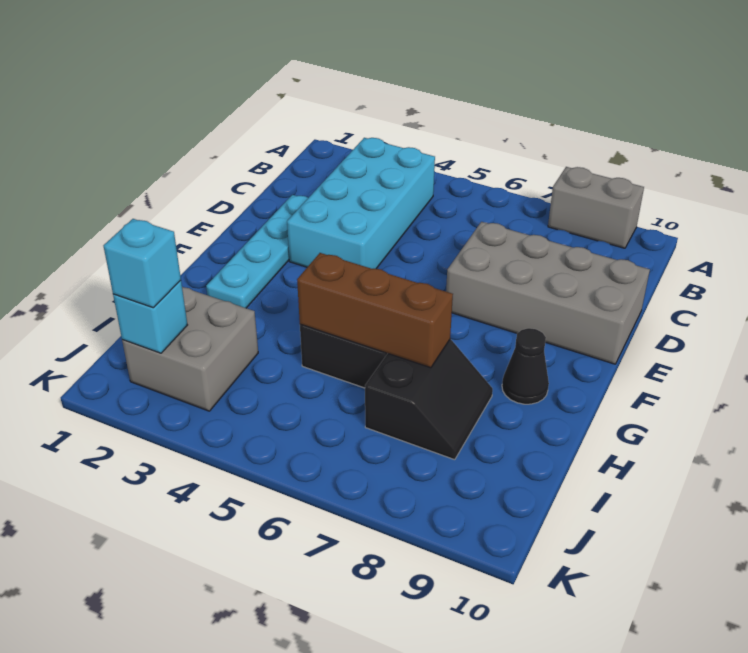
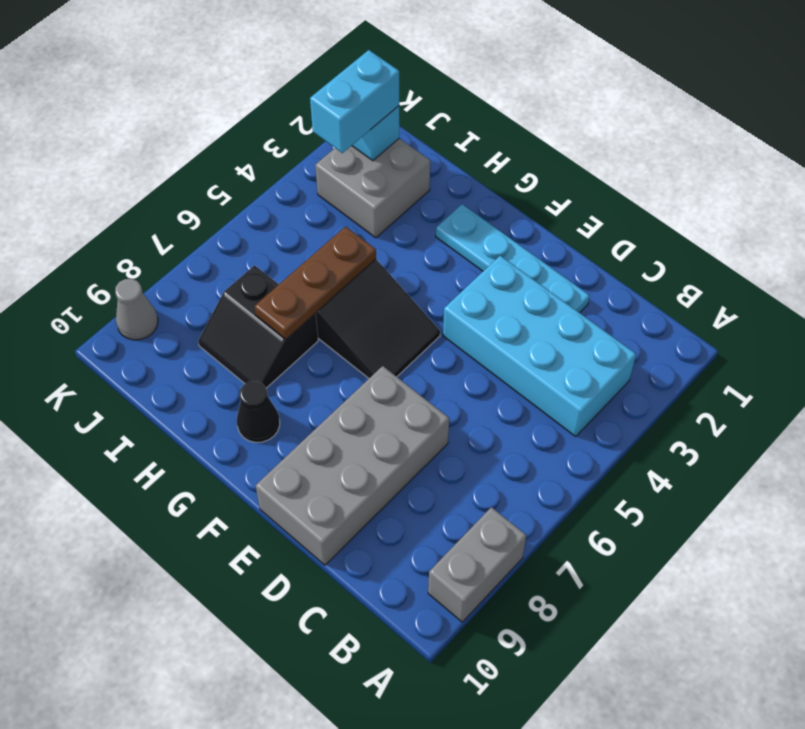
brown 1x3 brick [297,253,453,368] -> brown 1x3 plate [254,227,376,339]
cyan 1x1 brick [104,219,181,308] -> cyan 1x2 brick [310,50,399,153]
none -> grey 1x1 cone [115,279,158,340]

